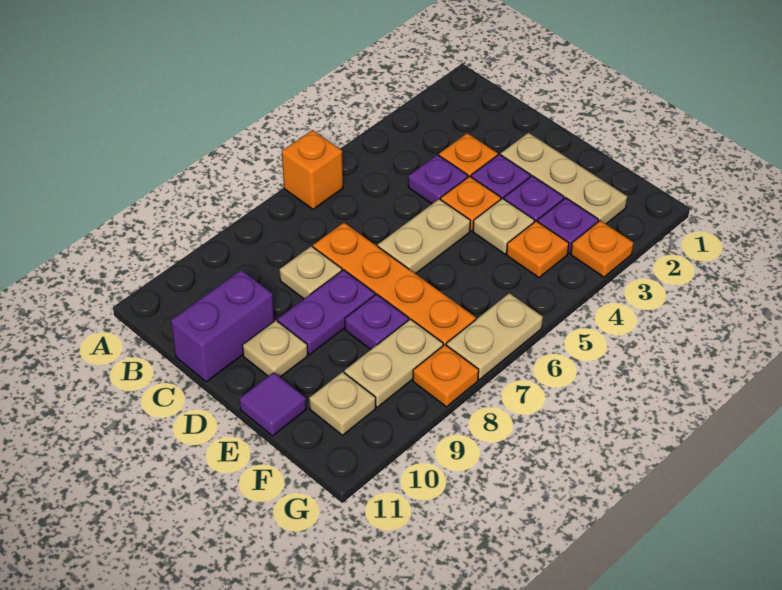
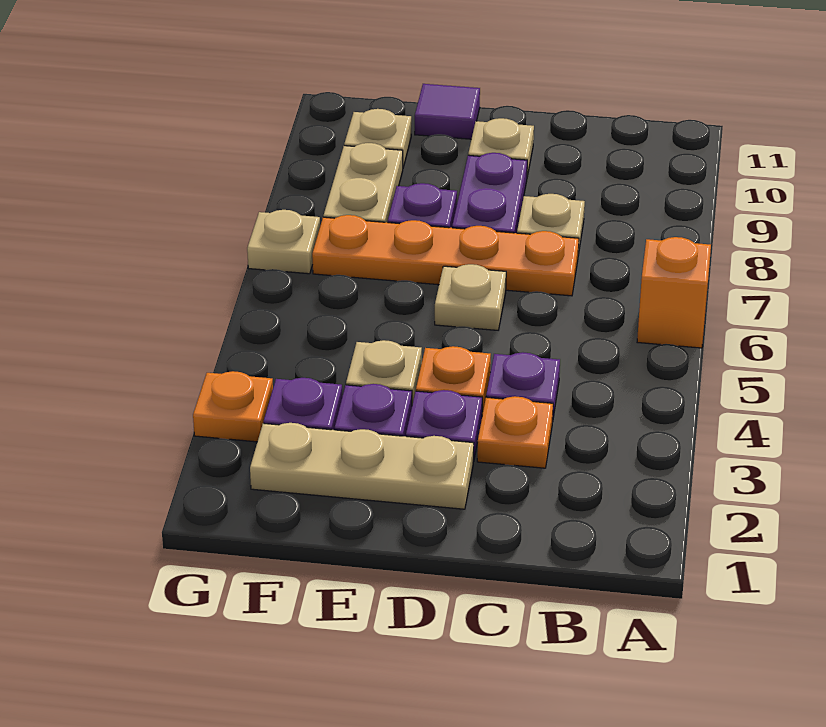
purple 1x2 brick [171,270,274,382] -> none
tan 1x2 plate [378,199,470,274] -> tan 1x1 plate [435,264,506,330]
orange 1x1 plate [507,221,569,278] -> none
tan 1x2 plate [446,293,543,380] -> tan 1x1 plate [247,210,320,274]
orange 1x1 plate [413,345,479,407] -> none

